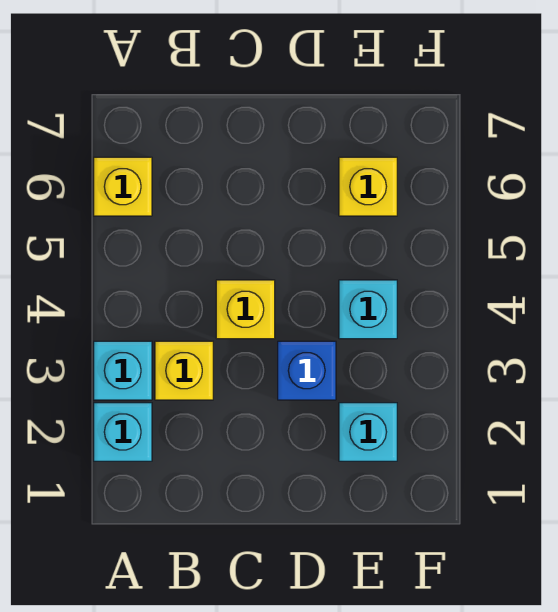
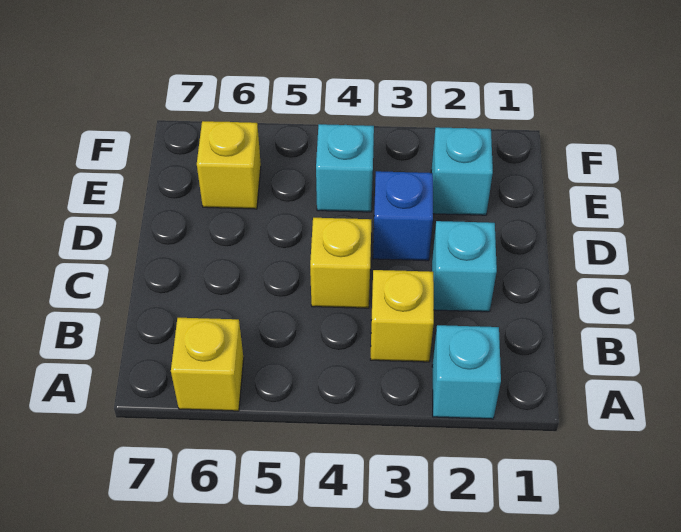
cyan 1x1 brick [94,341,152,400] -> cyan 1x1 brick moved to [432,221,497,312]

